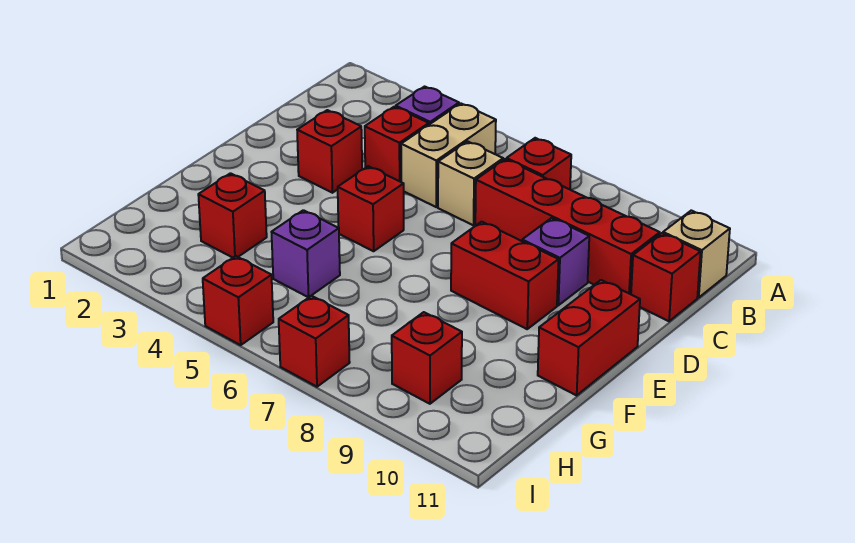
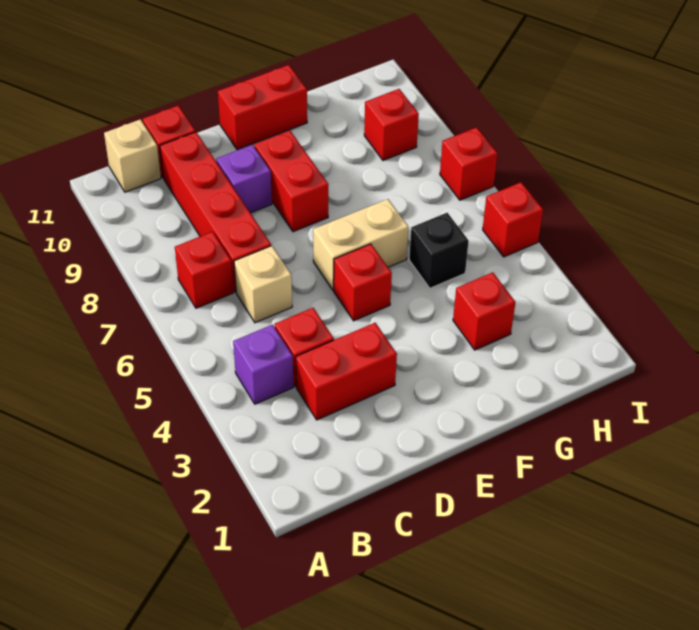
tan 1x2 brick [401,103,496,207] -> tan 1x2 brick moved to [313,199,408,290]
red 1x1 brick [297,110,362,193] -> red 1x2 brick [296,323,397,420]
purple 1x1 brick [272,210,340,297] -> black 1x1 brick [409,213,469,288]

